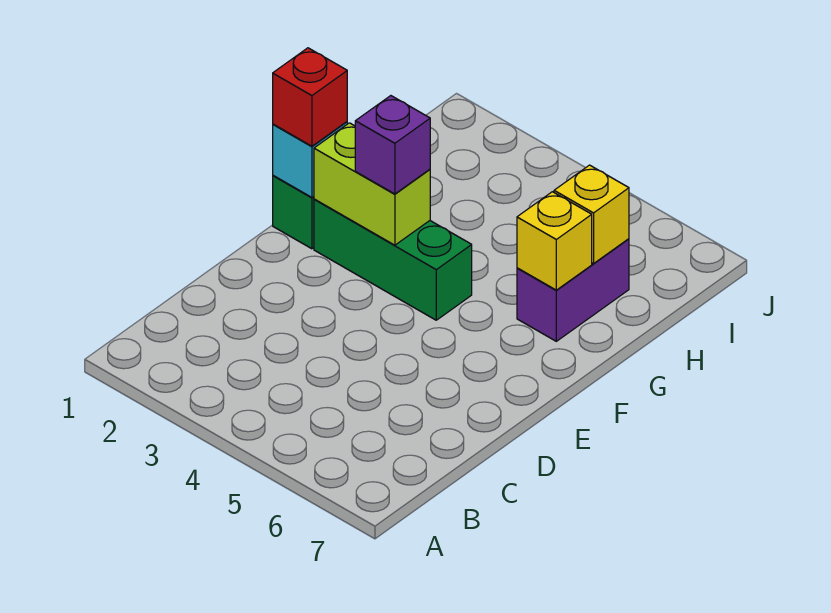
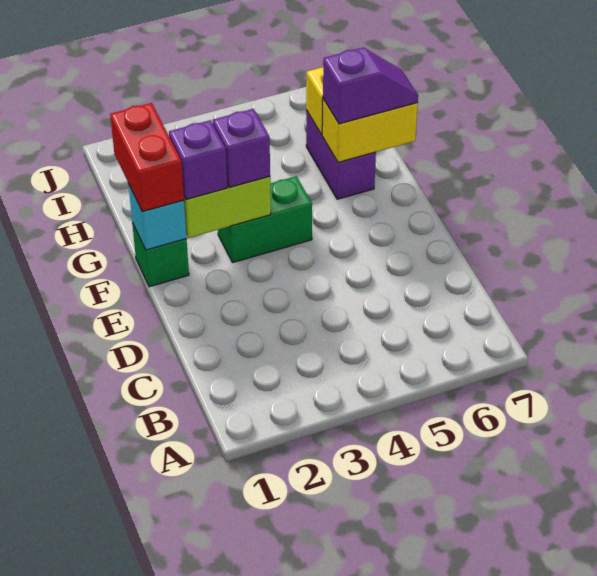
red 1x1 brick [273,48,347,146] -> red 1x2 brick [110,103,184,212]
green 1x3 brick [314,199,472,320] -> green 1x2 brick [218,176,312,263]
none -> purple 1x1 brick [169,120,227,199]
yellow 1x1 brick [517,192,592,290] -> yellow 1x2 brick [322,99,418,163]
none -> purple 1x2 slope [323,48,418,124]

